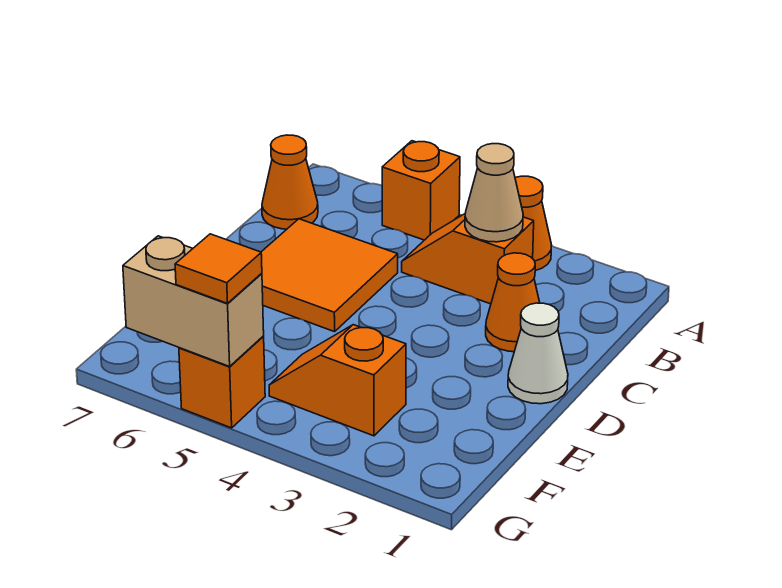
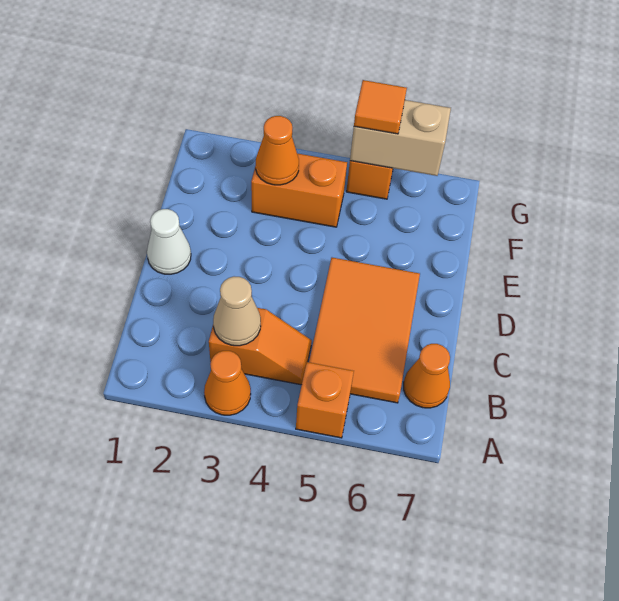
orange 1x1 cone [486,253,540,352] -> orange 1x1 cone moved to [256,116,299,185]
orange 2x2 tile [261,219,398,332] -> orange 2x3 tile [309,258,420,403]
orange 1x2 slope [269,325,406,436] -> orange 1x2 brick [251,153,347,227]

